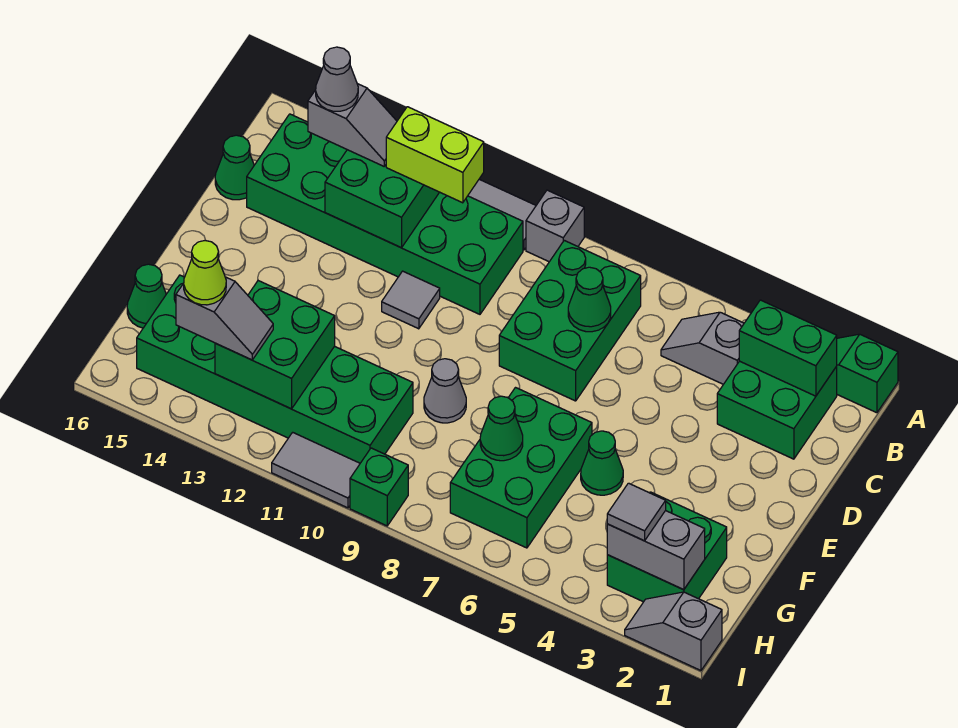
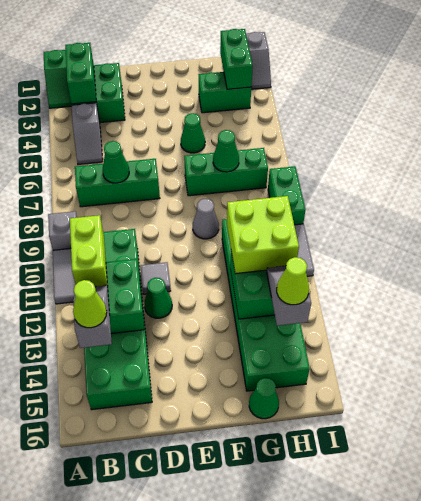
green 2x3 brick [499,240,641,401] -> green 1x3 brick [75,159,160,207]
grey 1x1 cone [316,47,358,111] -> lime 1x1 cone [73,280,107,328]
green 1x1 cone [215,135,254,200] -> green 1x1 cone moved to [144,278,172,318]
green 2x3 brick [450,388,592,548] -> green 1x3 brick [184,148,268,196]
green 2x2 brick [607,492,727,602] -> green 1x2 brick [198,72,251,113]
none -> lime 2x2 brick [227,196,299,274]
grey 1x2 brick [607,511,705,590] -> green 1x2 brick [220,29,253,89]
grey 1x1 tile [607,483,666,541] -> none
green 1x1 brick [350,448,408,526] -> green 1x2 brick [268,166,306,225]

